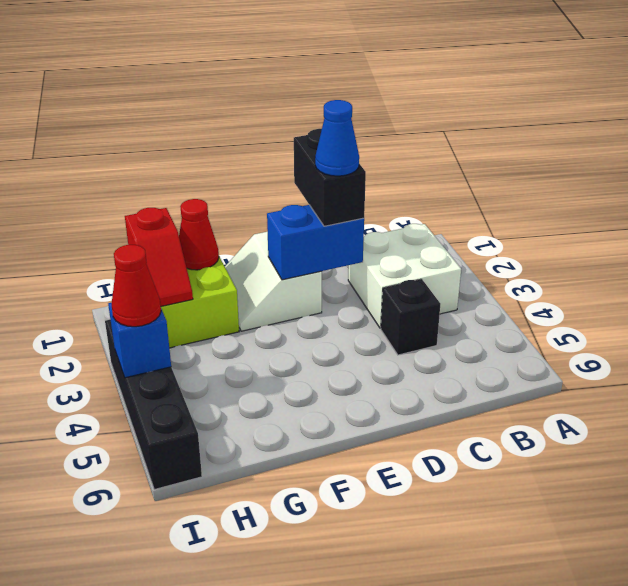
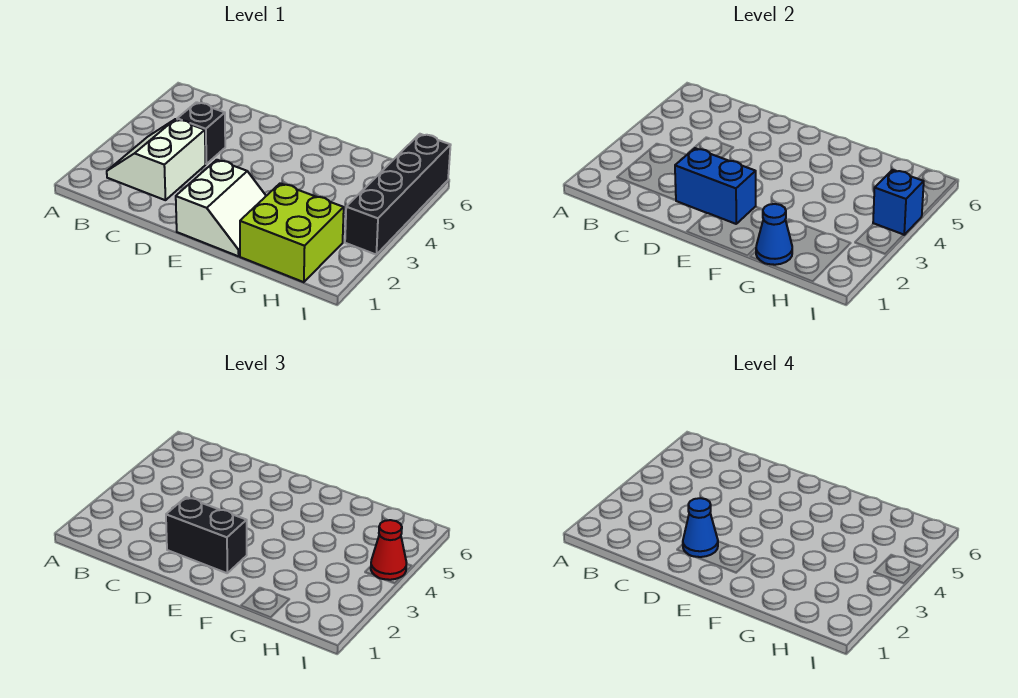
white 2x2 brick [348,224,461,328] -> white 2x2 slope [107,119,206,200]
black 1x2 brick [294,129,366,226] -> black 1x2 brick turned to [166,497,247,573]
red 1x1 cone [179,199,219,270] -> blue 1x1 cone [756,204,792,265]
red 1x2 slope [125,208,193,306] -> none

